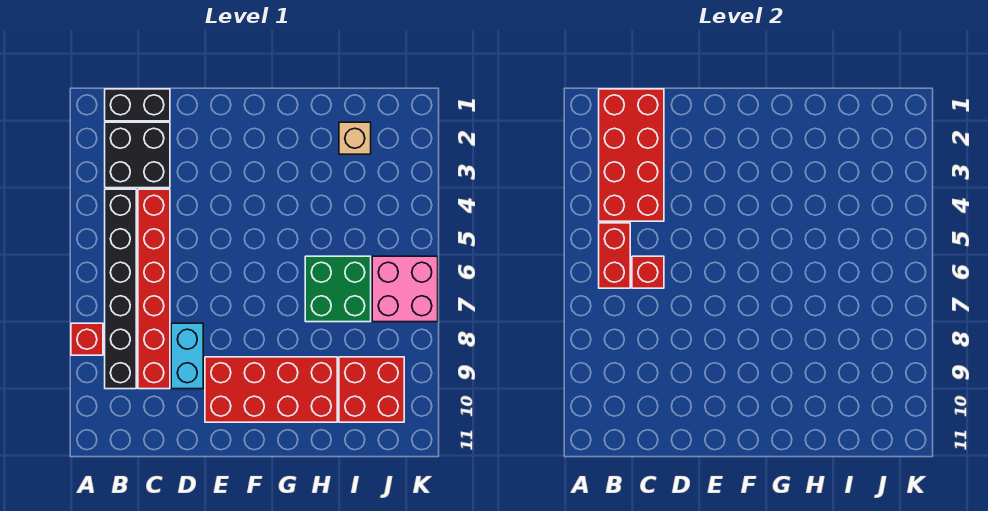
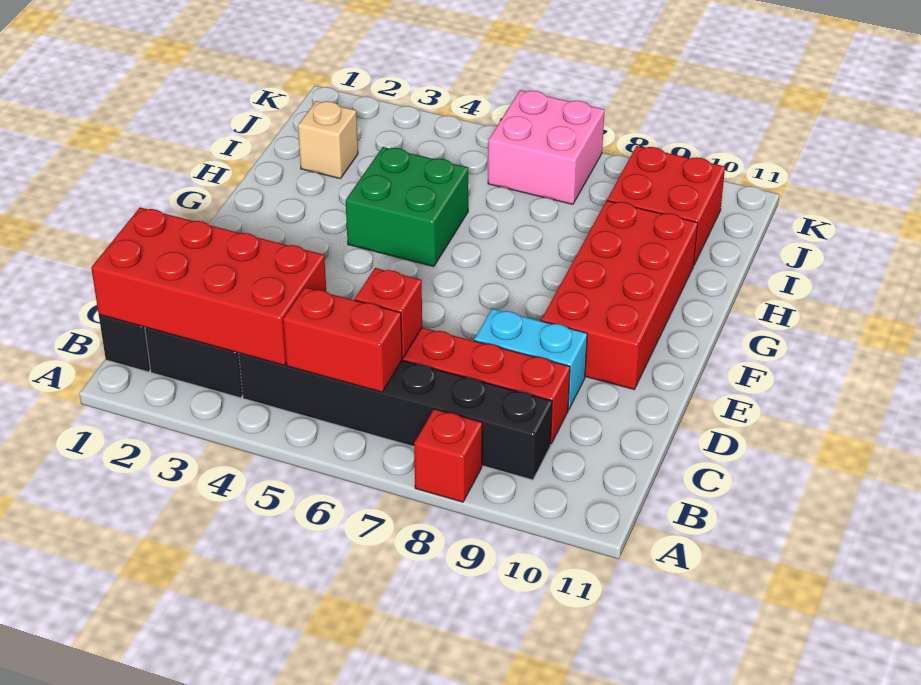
green 2x2 brick [305,256,371,322] -> green 2x2 brick moved to [346,147,468,267]

